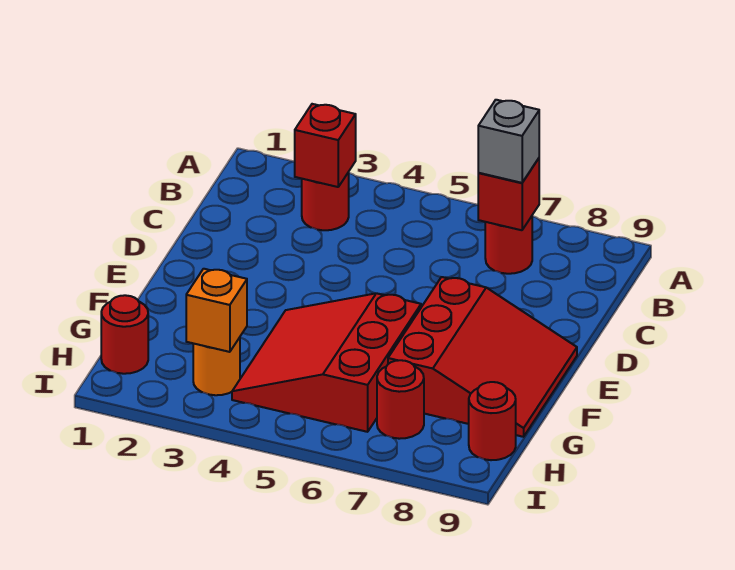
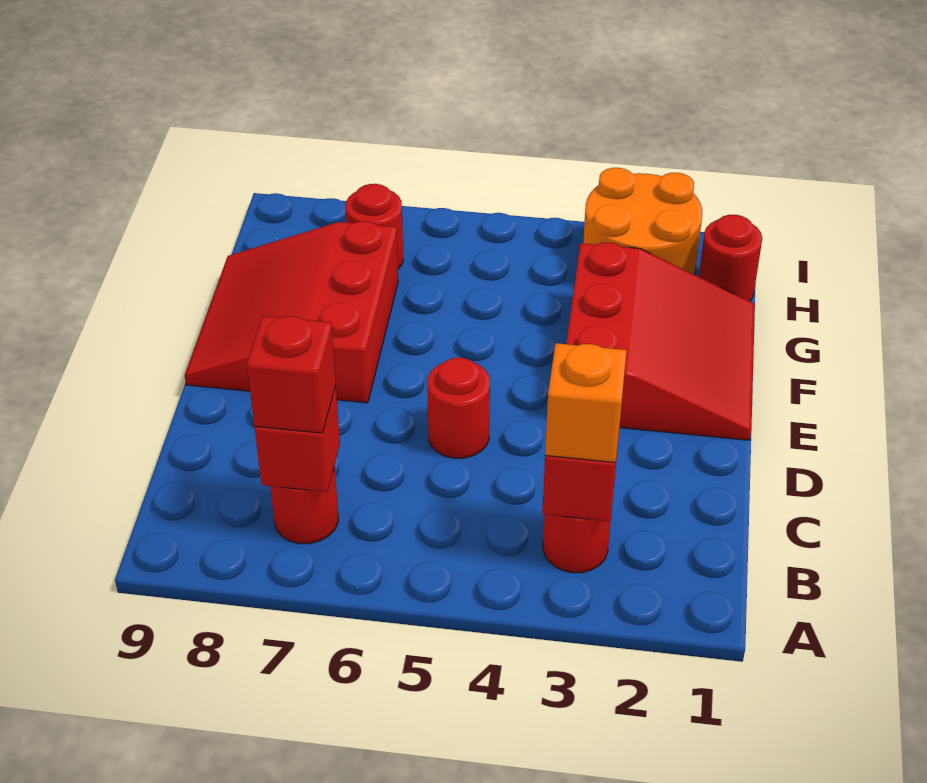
grey 1x1 brick [478,100,539,183] -> red 1x1 brick [247,316,336,433]
red 3x3 slope [232,293,421,432] -> red 3x3 slope moved to [566,243,755,440]
orange 1x1 round brick [193,337,240,395] -> orange 2x2 round brick [583,168,702,275]
orange 1x1 brick [186,269,247,352] -> orange 1x1 brick moved to [545,343,627,463]
red 1x1 round brick [469,382,516,460] -> red 1x1 round brick moved to [427,358,490,458]

